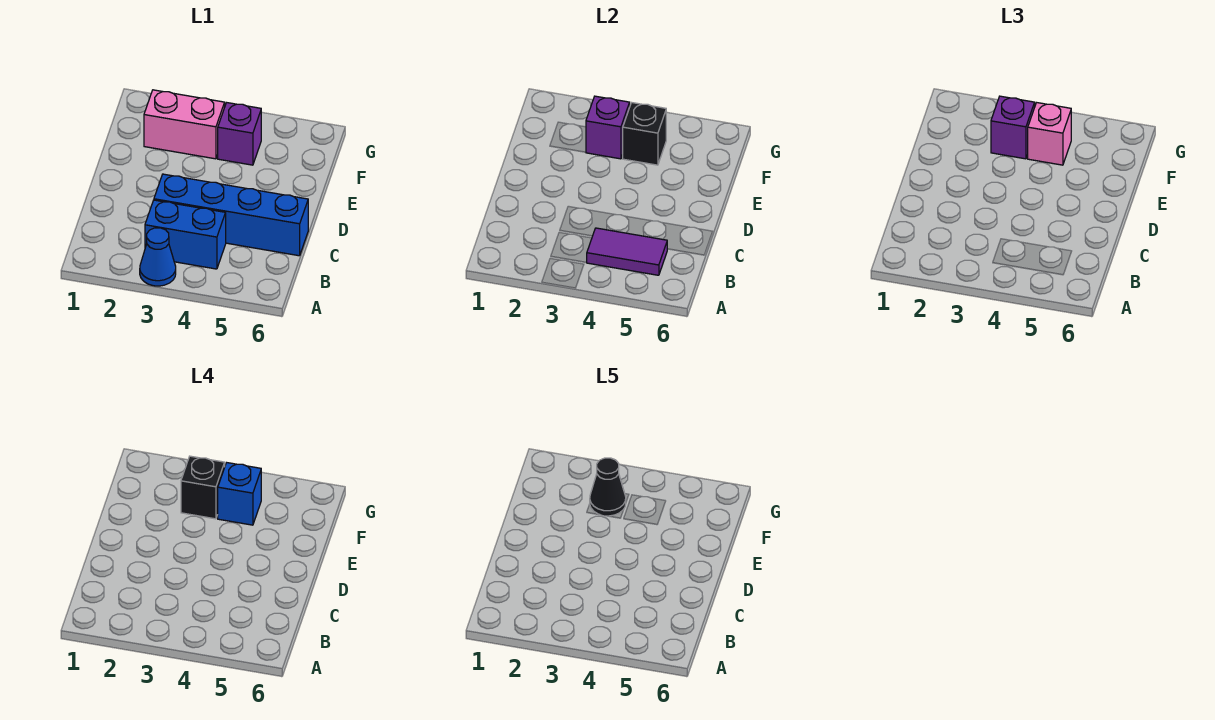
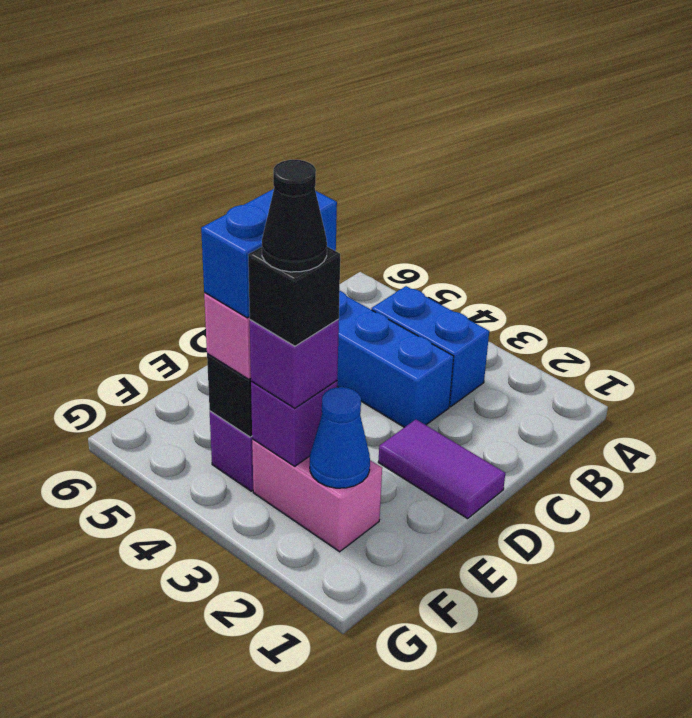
blue 1x1 cone [140,228,176,286] -> blue 1x1 cone moved to [310,387,370,488]
purple 1x2 tile [586,228,667,275] -> purple 1x2 tile moved to [378,419,505,519]
blue 1x1 brick [218,463,261,525] -> blue 1x2 brick [201,189,337,318]

